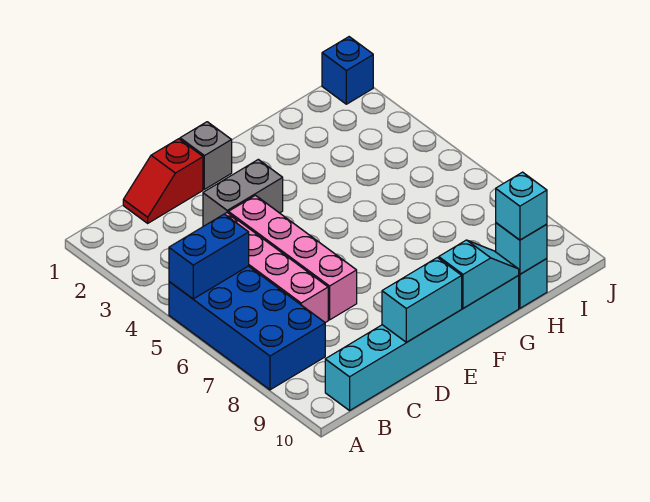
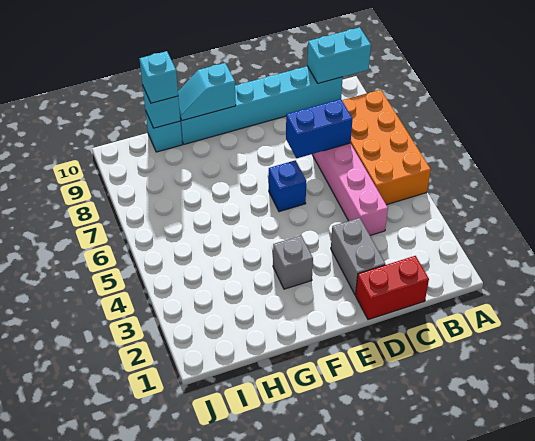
blue 2x4 brick [169,266,325,390] -> orange 2x4 brick [342,90,431,205]
blue 1x2 brick [169,214,249,299] -> blue 1x2 brick moved to [286,99,353,158]
red 1x2 slope [123,139,203,223] -> red 1x2 brick [356,256,429,320]
grey 1x2 brick [203,159,283,226] -> grey 1x2 brick turned to [331,218,385,295]
pink 1x4 brick [228,195,357,320] -> none
cyan 1x2 brick [382,258,462,342] -> cyan 1x2 brick moved to [307,27,371,83]
grey 1x1 brick [180,122,232,189] -> grey 1x1 brick moved to [273,235,313,289]
blue 1x1 brick [322,37,373,104] -> blue 1x1 brick moved to [269,160,306,212]

